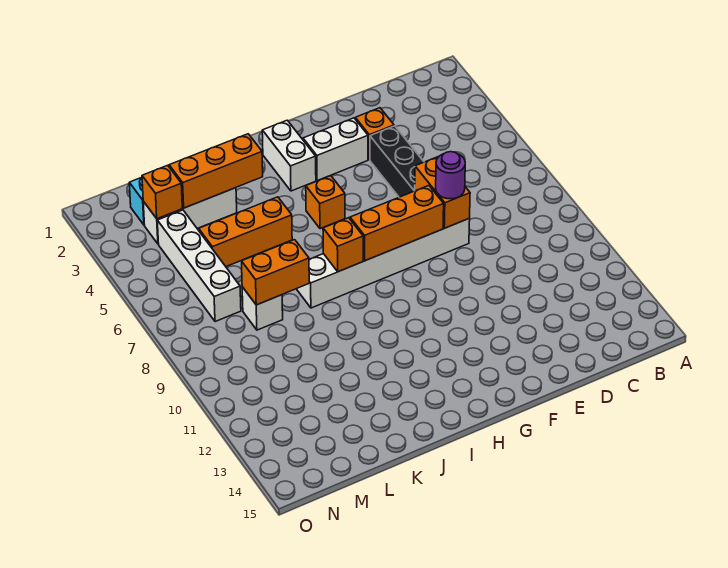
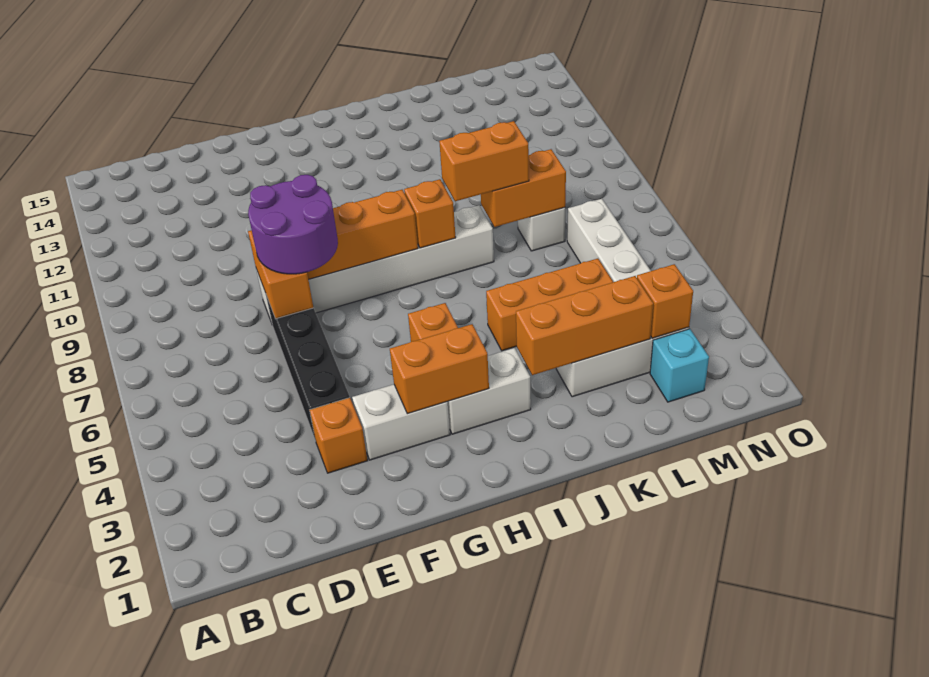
purple 1x1 round brick [436,152,465,199] -> purple 2x2 round brick [248,175,338,274]
none -> orange 1x2 brick [390,324,489,414]
white 1x2 brick [262,120,316,191] -> white 1x2 brick turned to [447,348,531,434]
none -> orange 1x2 brick [439,121,529,201]

